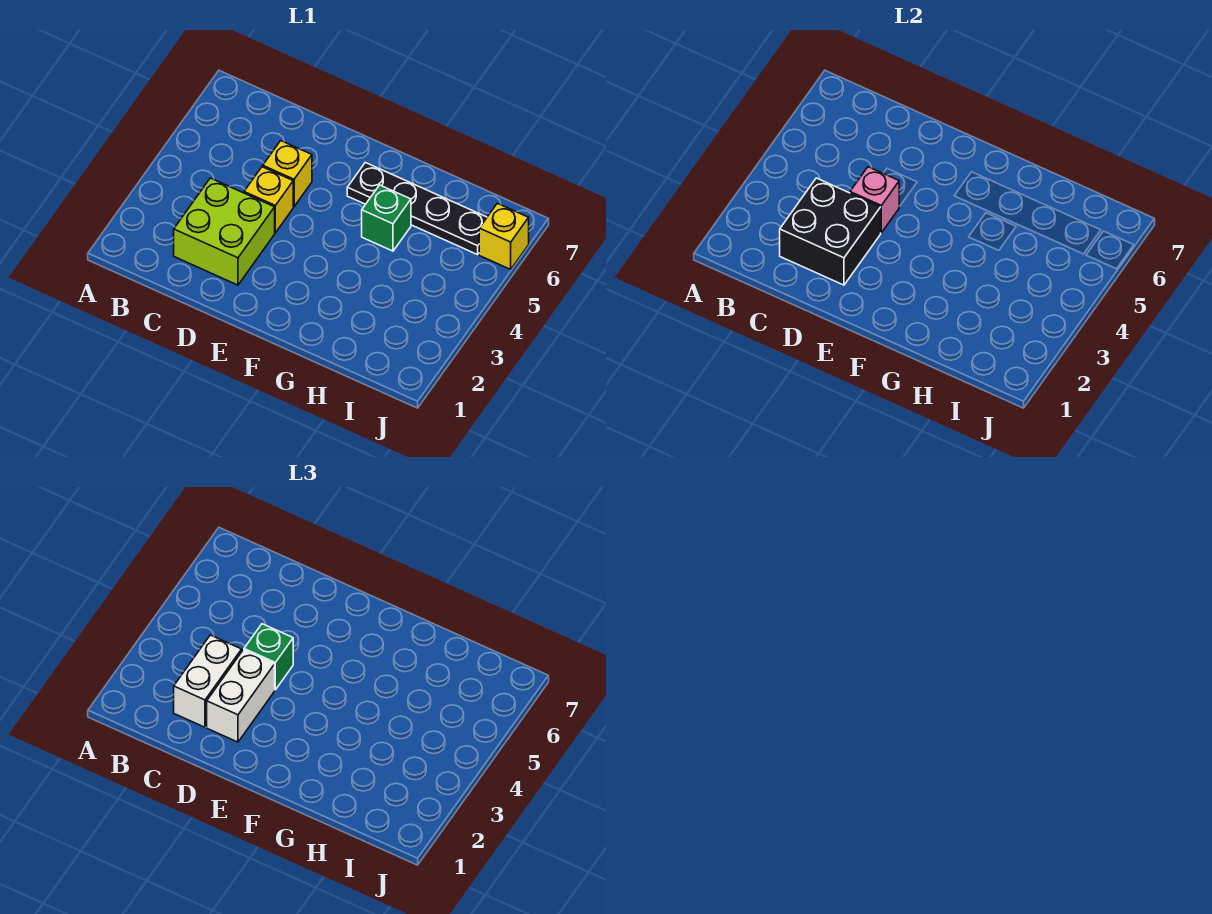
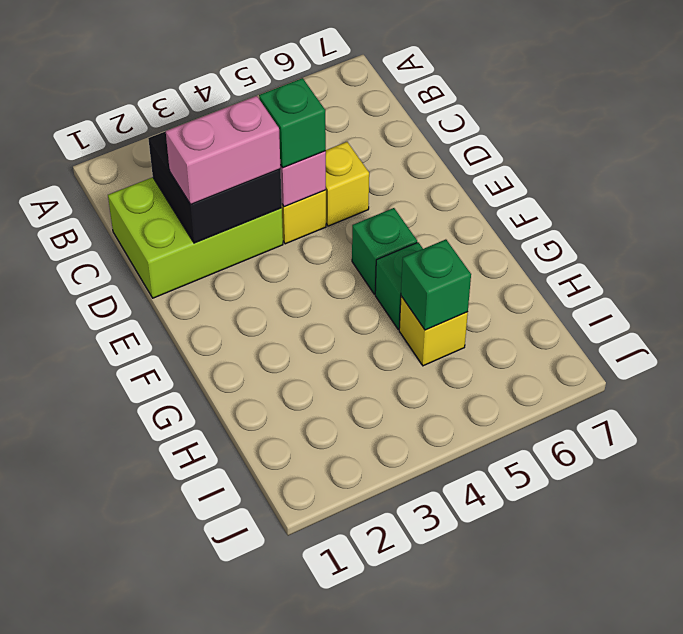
lime 2x2 brick [174,178,275,285] -> lime 2x3 brick [108,177,283,298]
white 1x2 brick [174,635,242,727] -> none
white 1x2 brick [206,650,275,742] -> pink 1x2 brick [166,96,280,204]
none -> green 1x1 brick [352,208,417,294]
black 1x4 plate [347,163,487,255] -> none
none -> green 1x1 brick [401,239,471,330]
yellow 1x1 brick [479,203,529,269] -> yellow 1x1 brick moved to [399,296,468,366]

